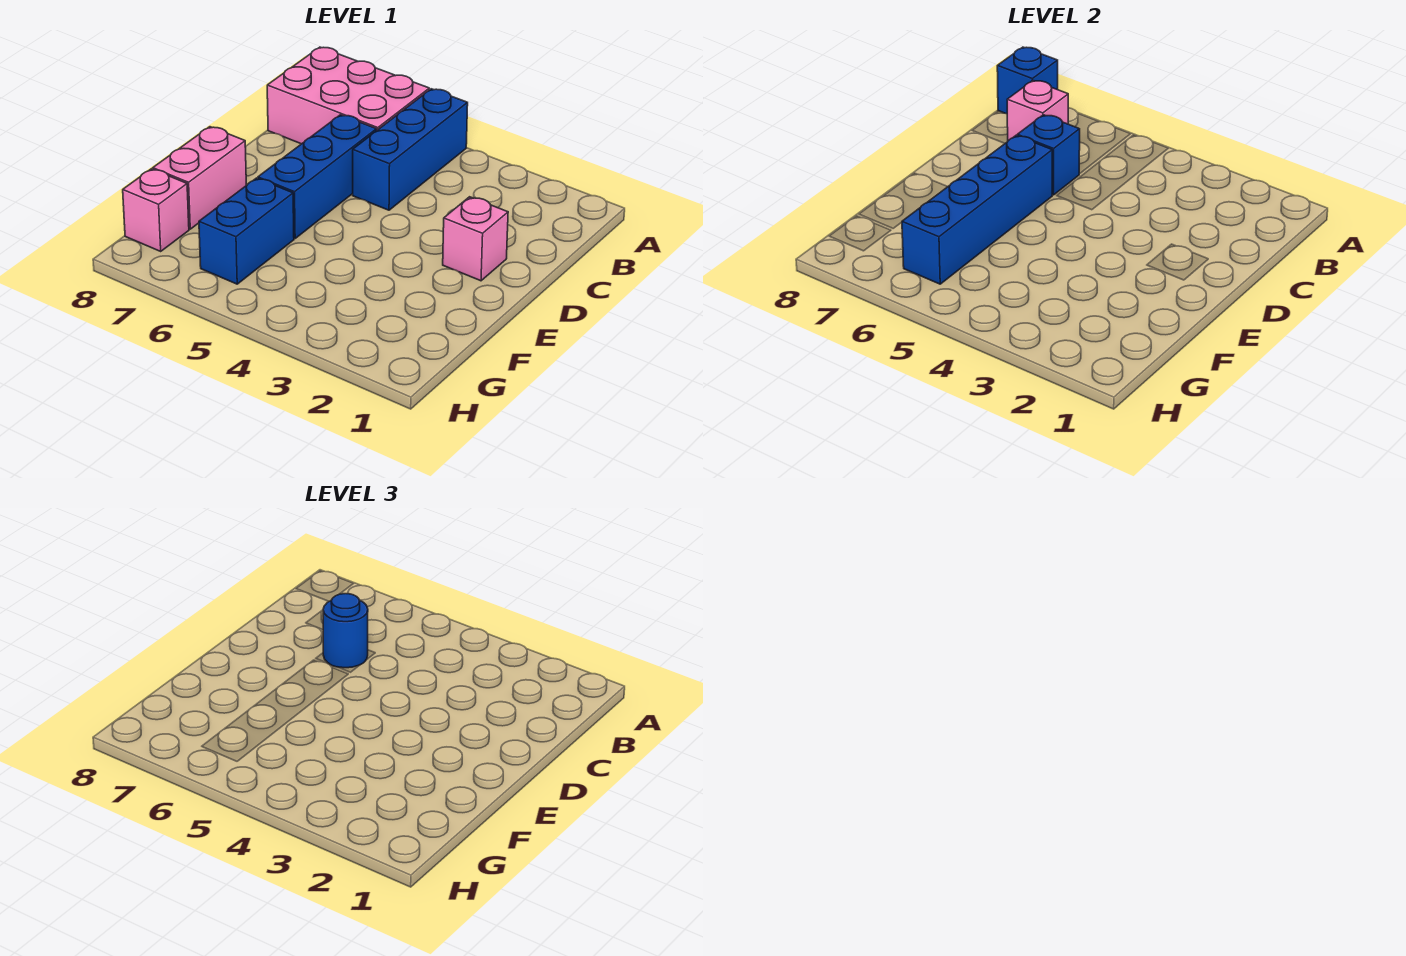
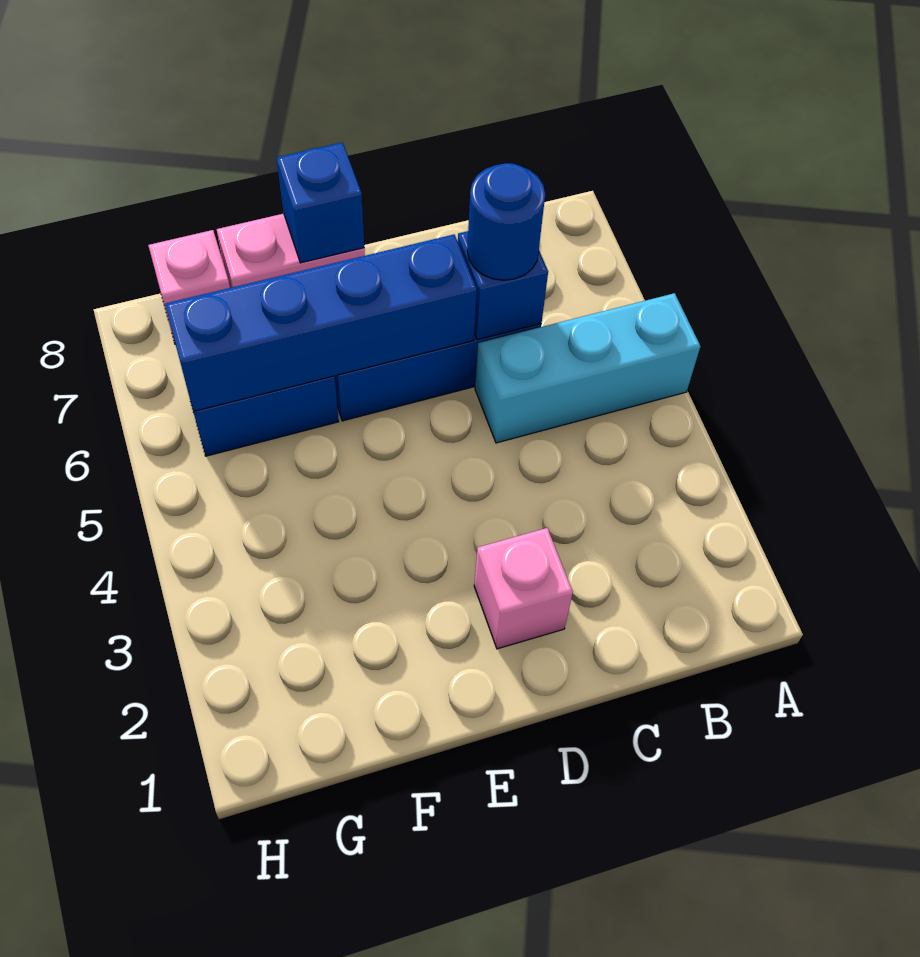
blue 1x3 brick [353,89,468,210] -> cyan 1x3 brick [475,293,700,443]
pink 2x3 brick [267,47,429,144] -> none
blue 1x1 brick [997,47,1058,114] -> blue 1x1 brick moved to [277,143,364,263]
pink 1x1 brick [1007,81,1068,140] -> none

